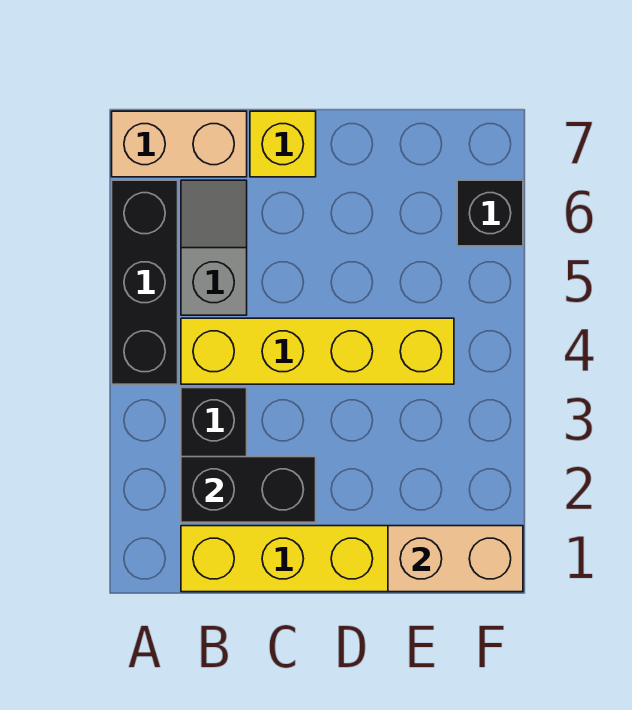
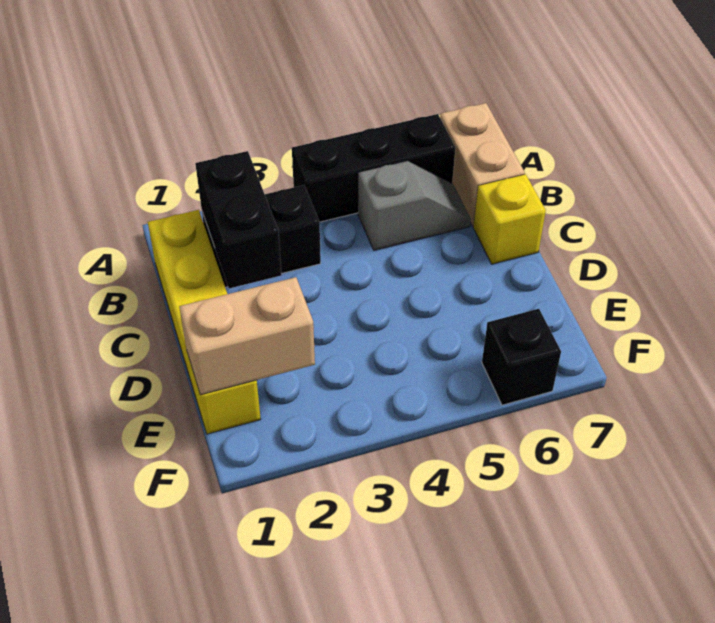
yellow 1x4 brick [181,318,454,384] -> none
tan 1x2 brick [388,526,523,592] -> tan 1x2 brick turned to [179,277,315,395]

